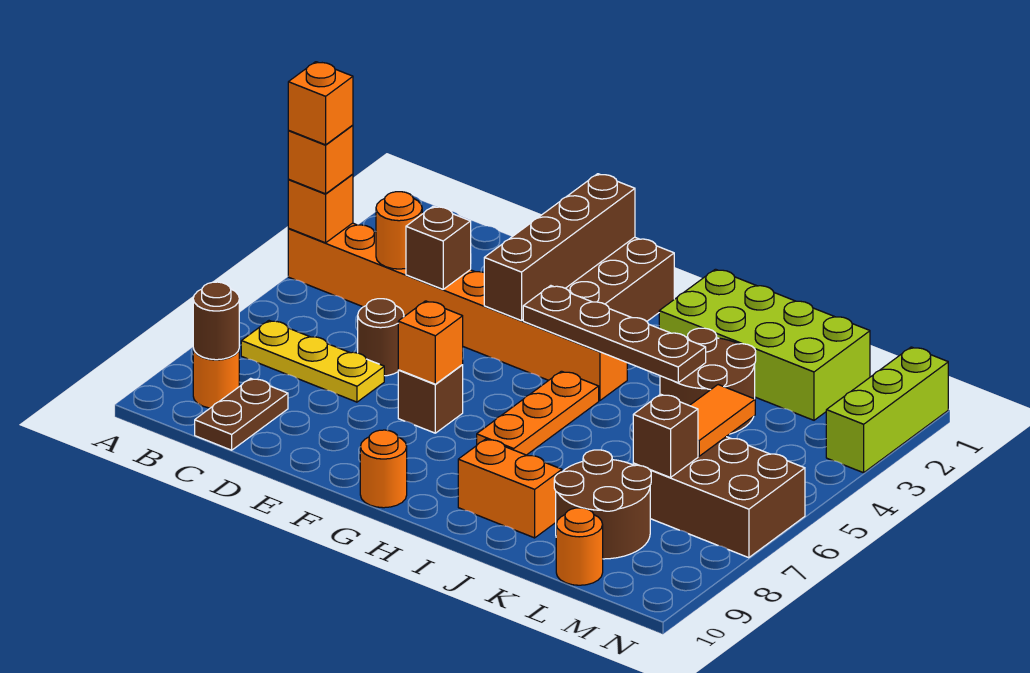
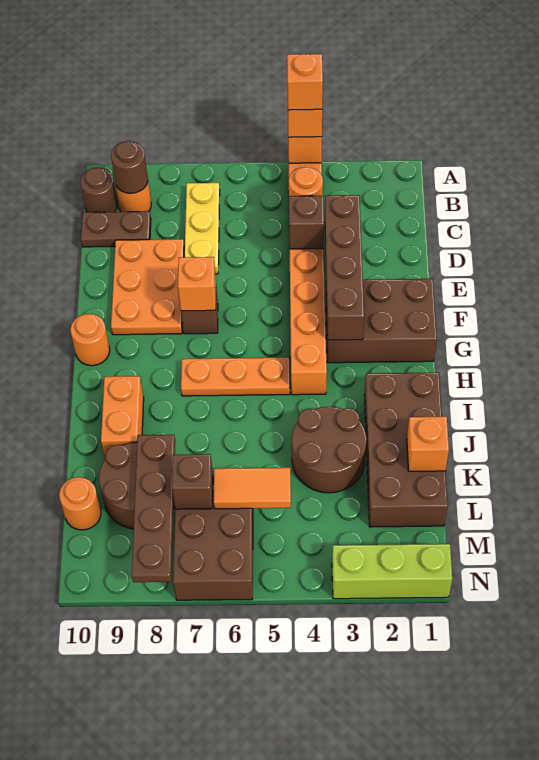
brown 1x1 round brick [358,299,404,376] -> brown 1x1 round brick moved to [80,168,117,212]
none -> orange 2x3 plate [111,239,184,335]
brown 1x4 brick [484,174,635,321] -> brown 1x4 brick turned to [325,195,364,340]
brown 1x4 plate [523,286,706,383] -> brown 1x4 plate moved to [132,435,175,582]
lime 2x4 brick [659,269,870,420] -> brown 2x4 brick [364,372,448,527]
none -> orange 1x1 brick [407,417,449,471]

